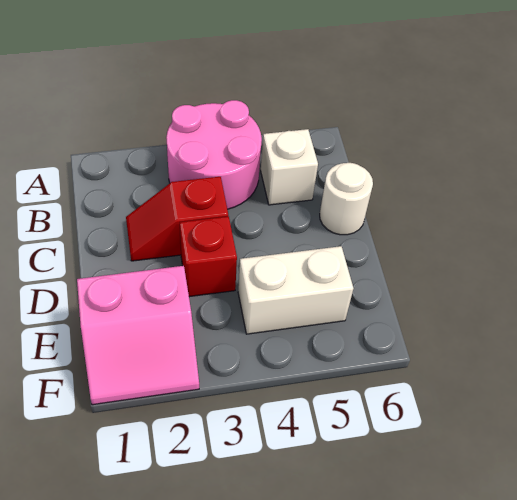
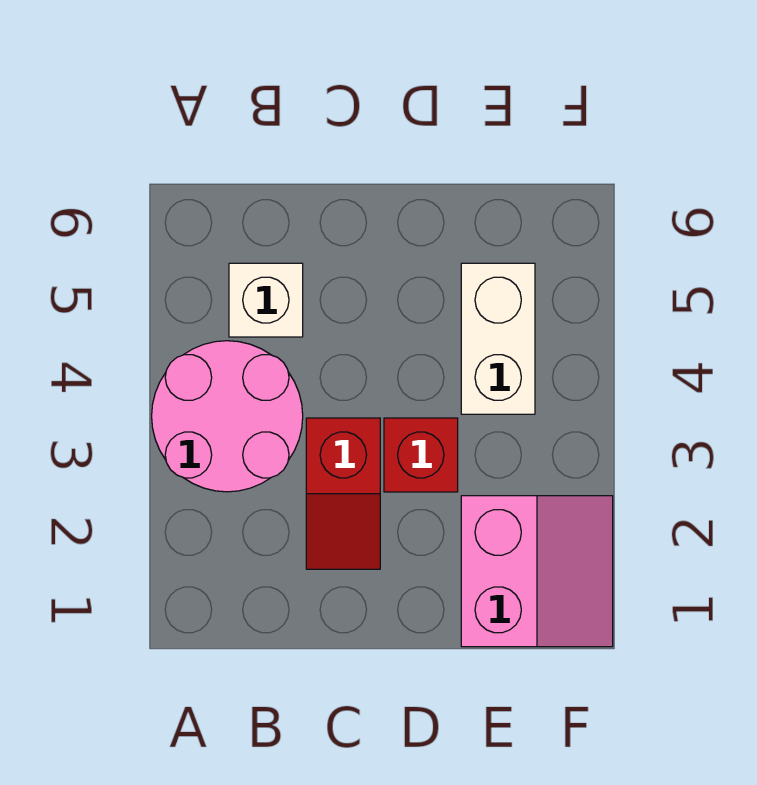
white 1x1 round brick [320,163,373,235] -> none

